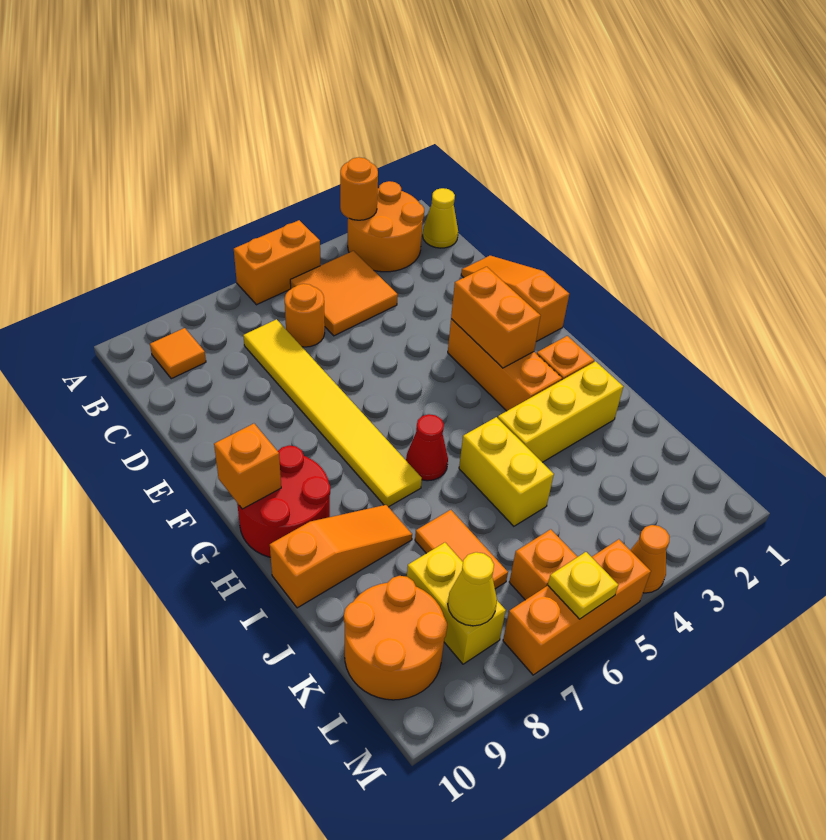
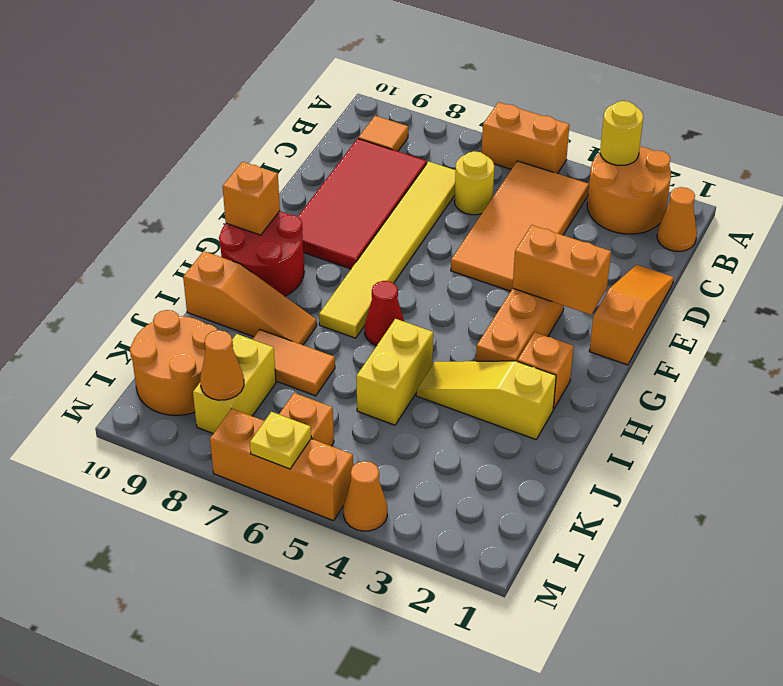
orange 1x1 round brick [340,157,378,220] -> yellow 1x1 round brick [600,101,643,166]
yellow 1x1 cone [423,188,458,248] -> orange 1x1 cone [657,187,697,251]
orange 2x2 tile [290,251,398,336] -> orange 2x4 tile [451,161,589,291]
orange 1x1 round brick [285,284,325,347] -> yellow 1x1 round brick [455,151,494,215]
none -> red 2x4 tile [298,139,427,269]
orange 1x2 brick [451,267,540,368] -> orange 1x2 brick turned to [513,225,611,315]
yellow 1x3 brick [498,361,623,462] -> yellow 1x3 slope [416,361,556,440]
orange 1x2 tile [415,510,508,589] -> orange 1x2 tile turned to [252,330,335,396]
yellow 1x1 cone [448,552,497,626] -> orange 1x1 cone [200,330,244,400]

